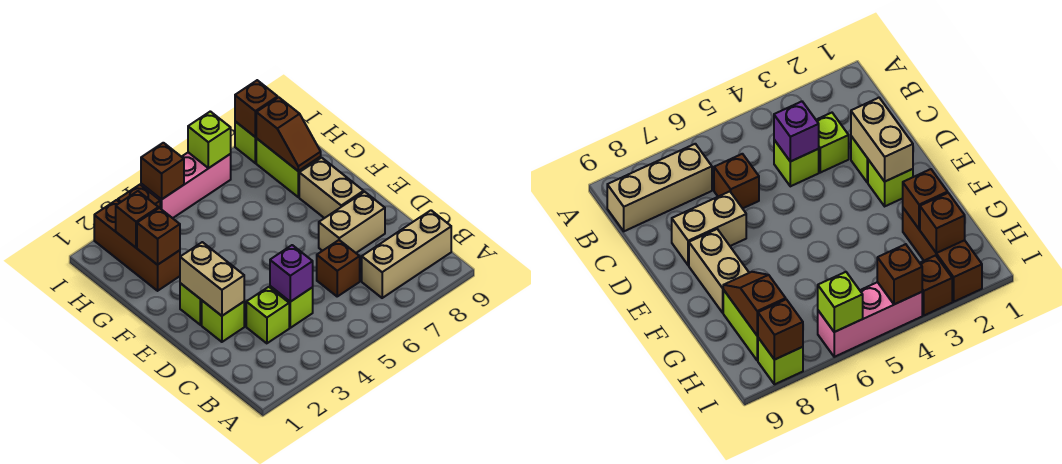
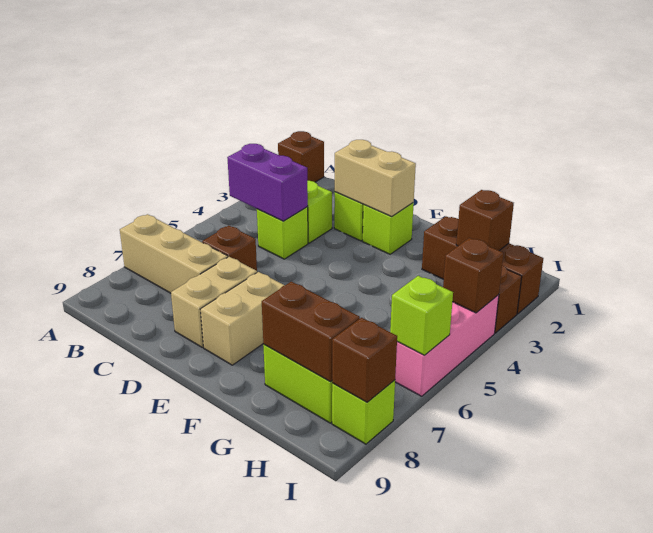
tan 1x3 brick [362,210,451,298] -> tan 1x3 brick turned to [120,214,228,293]
purple 1x1 brick [270,245,313,302] -> purple 1x2 brick [227,144,308,221]
tan 1x2 brick [299,158,364,218] -> tan 1x2 brick turned to [200,272,284,365]
brown 1x1 brick [137,208,180,265] -> brown 1x1 brick moved to [278,131,324,182]
brown 1x2 slope [256,97,321,171] -> brown 1x2 brick [262,282,360,382]

